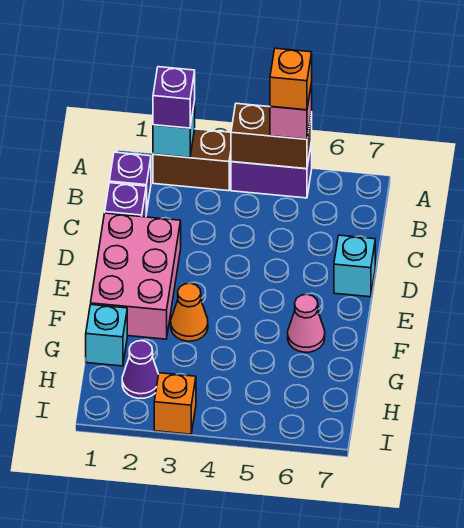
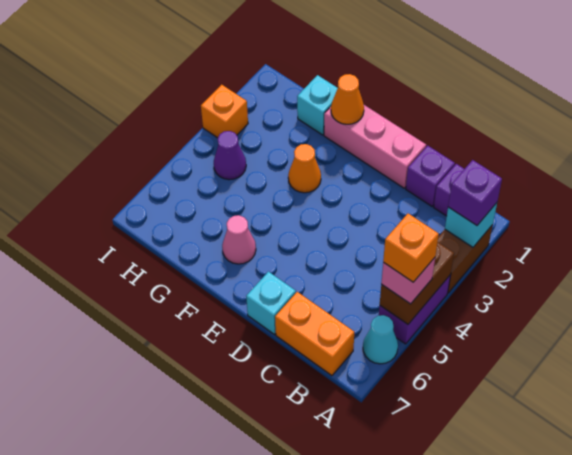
none -> cyan 1x1 cone [363,315,398,364]
none -> orange 1x2 brick [275,292,354,376]
pink 2x3 brick [91,213,181,339] -> pink 1x3 brick [324,105,426,188]
none -> orange 1x1 cone [331,74,364,124]
purple 1x1 cone [122,341,159,398] -> purple 1x1 cone moved to [214,131,246,180]

